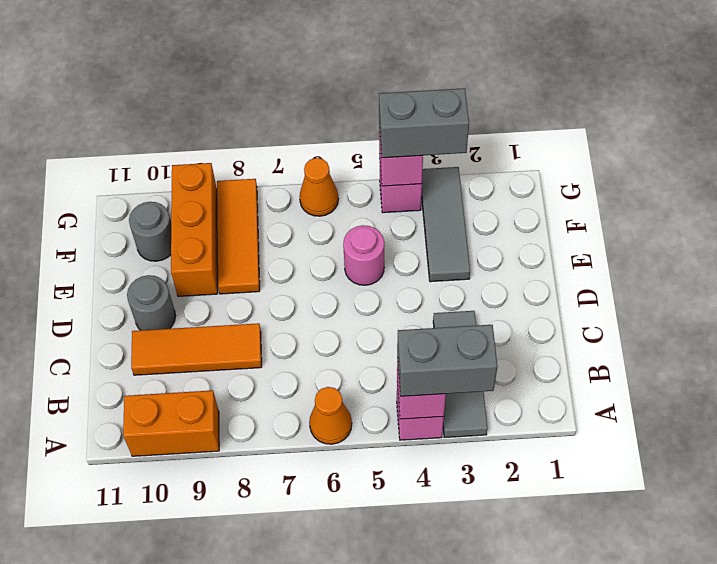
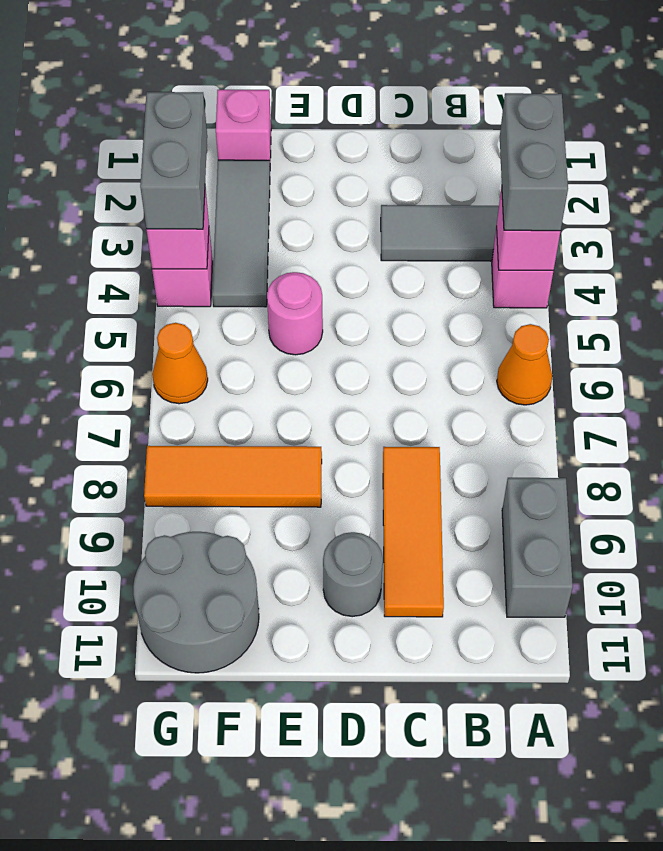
orange 1x2 brick [123,390,219,456] -> grey 1x2 brick [502,478,573,617]
grey 1x3 tile [422,167,470,282] -> grey 1x3 tile turned to [212,160,270,307]
orange 1x3 brick [171,163,218,296] -> none
none -> pink 1x1 brick [216,90,271,160]
grey 1x1 round brick [129,202,171,261] -> grey 2x2 round brick [133,532,259,673]

